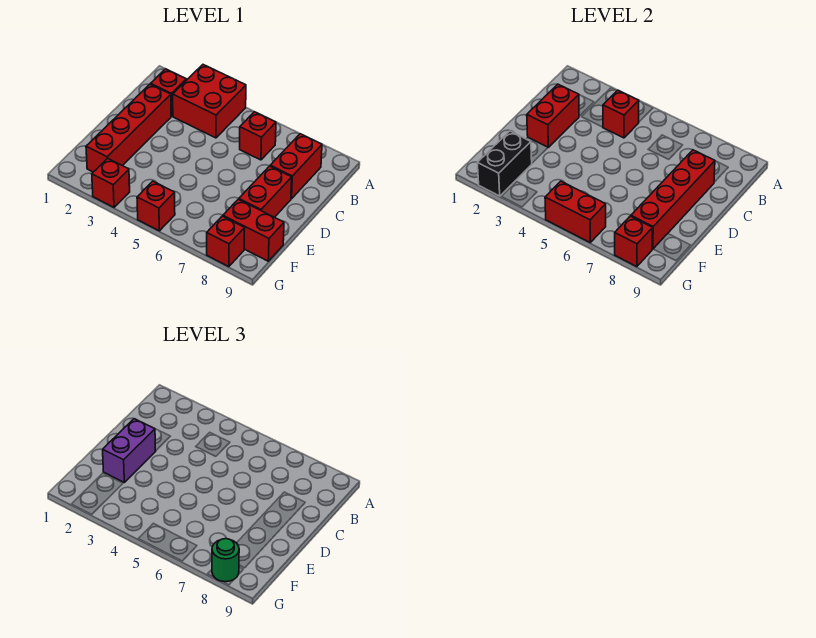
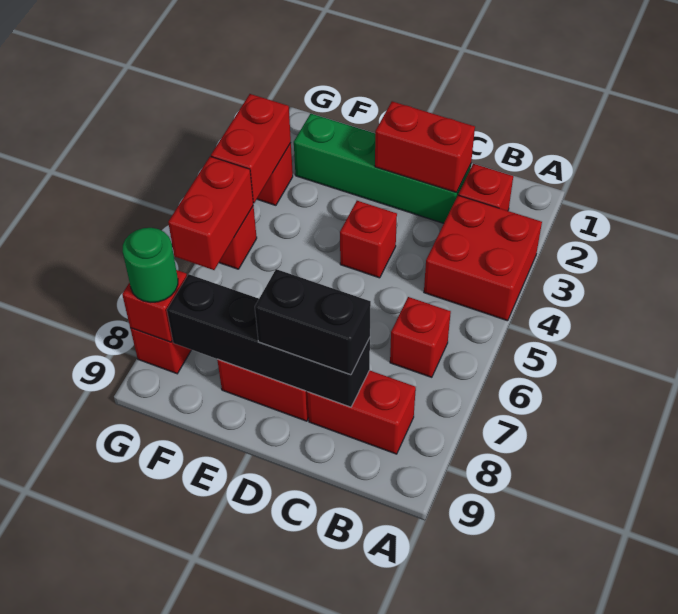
red 1x1 brick [603,90,639,138] -> red 1x1 brick moved to [340,201,397,278]
red 1x4 brick [86,84,171,172] -> green 1x4 brick [294,114,471,223]
red 1x4 brick [631,150,715,249] -> black 1x4 brick [167,274,370,407]
purple 1x2 brick [103,419,156,482] -> none
black 1x2 brick [477,131,532,196] -> black 1x2 brick moved to [255,269,371,375]
red 1x2 brick [223,199,284,261] -> red 1x2 brick moved to [211,94,291,203]

